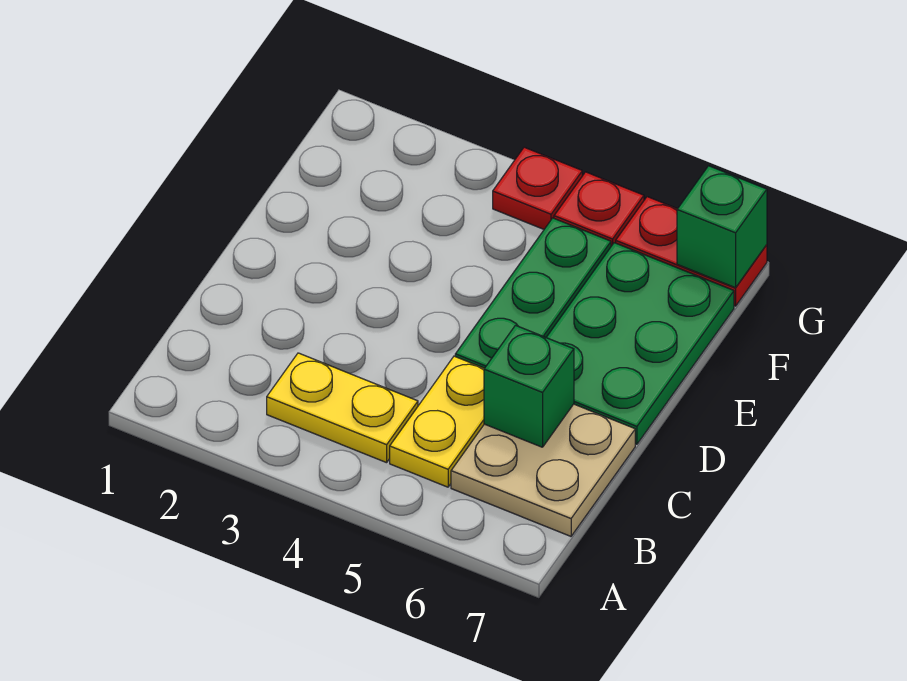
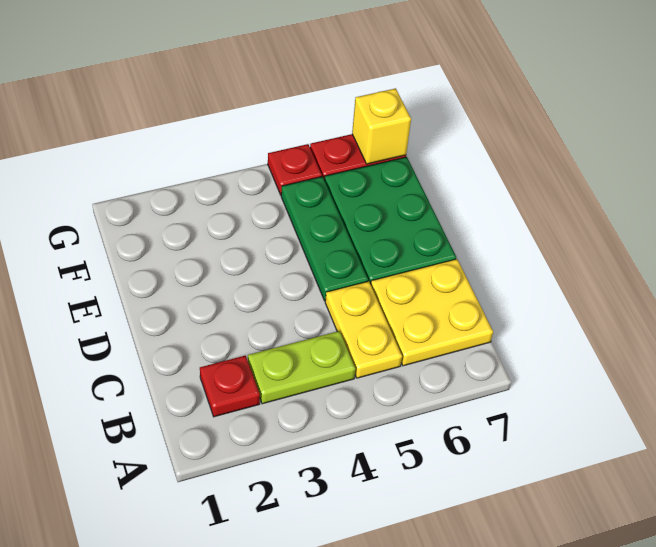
yellow 1x2 plate [267,353,418,463] -> lime 1x2 plate [248,331,355,404]
tan 2x2 plate [451,404,635,536] -> yellow 2x2 plate [371,259,493,366]
green 1x1 brick [484,325,574,447] -> none
red 1x1 plate [493,147,582,229] -> red 1x1 plate moved to [200,356,260,417]
green 1x1 brick [677,166,767,288] -> yellow 1x1 brick [352,88,411,164]

